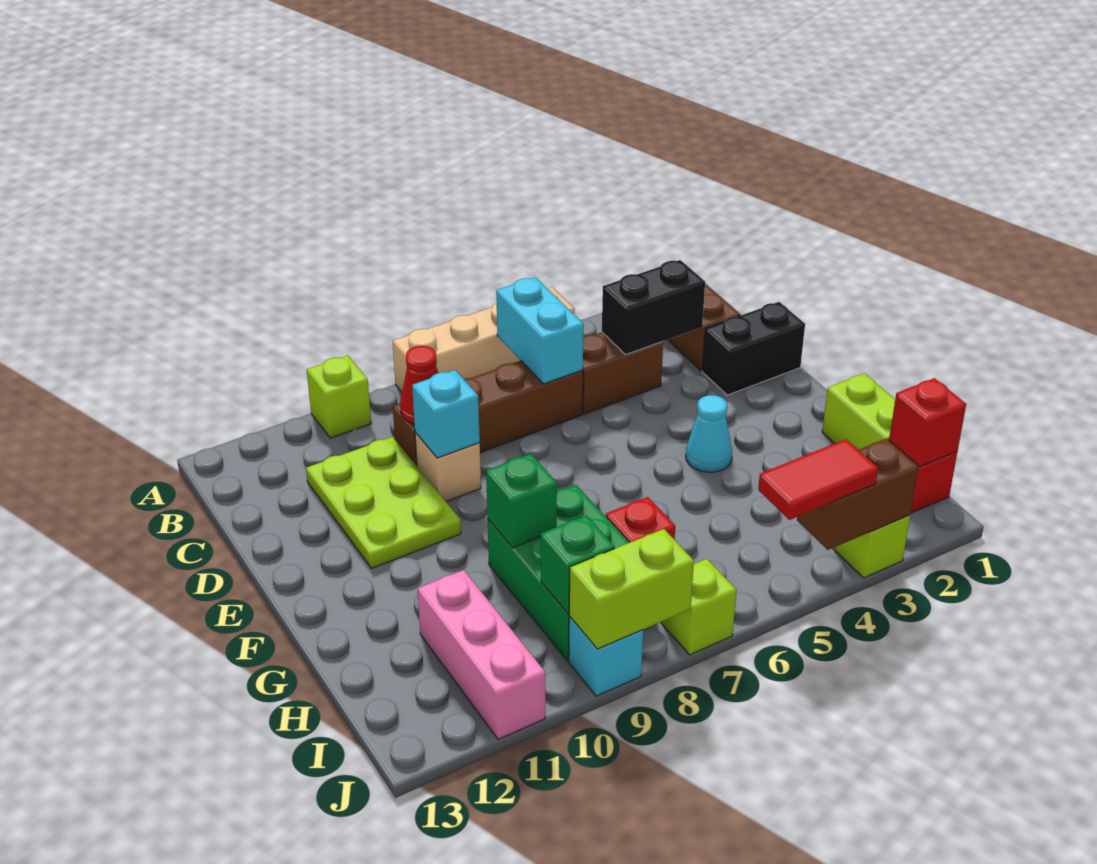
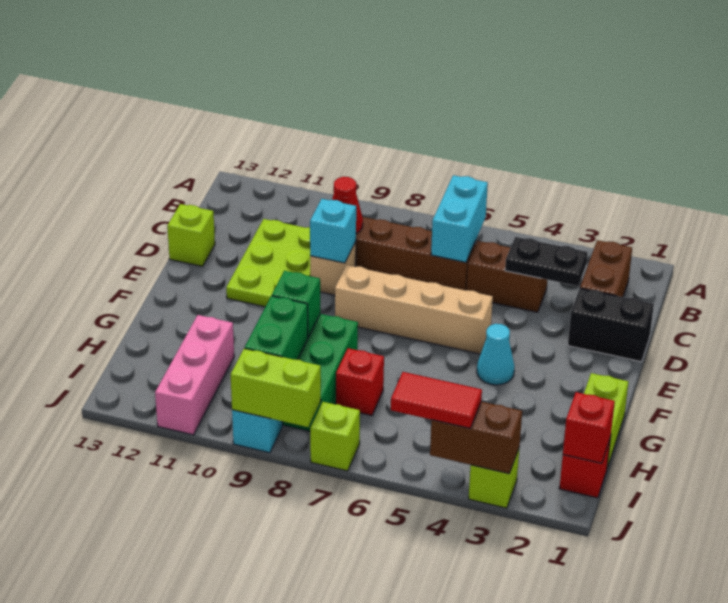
tan 1x4 brick [393,287,575,392] -> tan 1x4 brick moved to [335,265,493,354]
lime 1x1 brick [307,356,371,438] -> lime 1x1 brick moved to [167,204,215,266]
black 1x2 brick [602,260,705,355] -> black 1x2 plate [505,237,588,286]
green 1x1 brick [541,516,615,614] -> green 1x2 brick [245,296,308,360]

